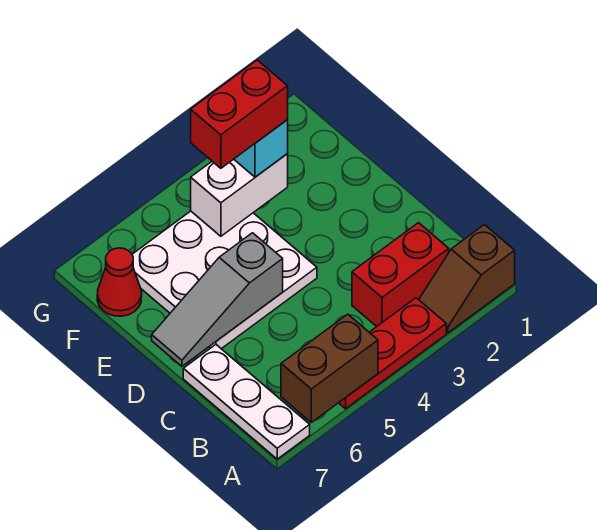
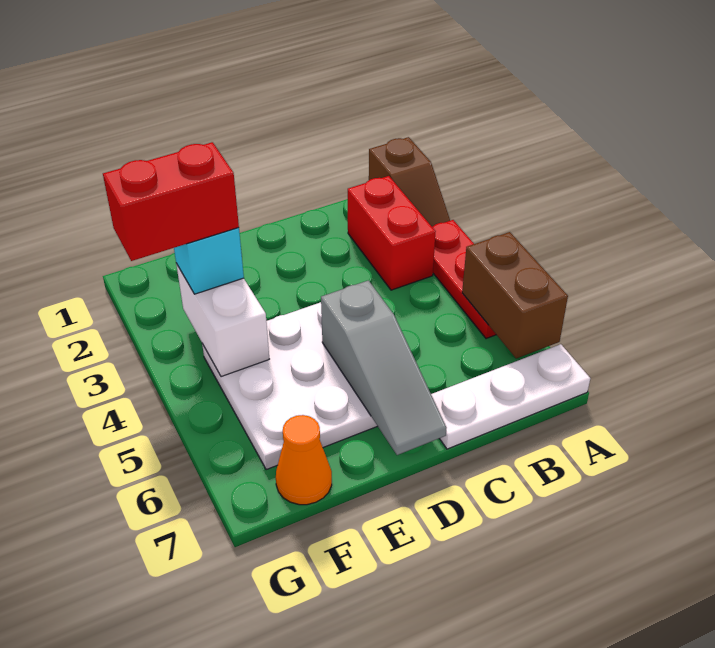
red 1x2 brick [191,60,288,168] -> red 1x2 brick turned to [103,142,239,261]
red 1x1 cone [97,248,142,316] -> orange 1x1 cone [276,415,332,505]

